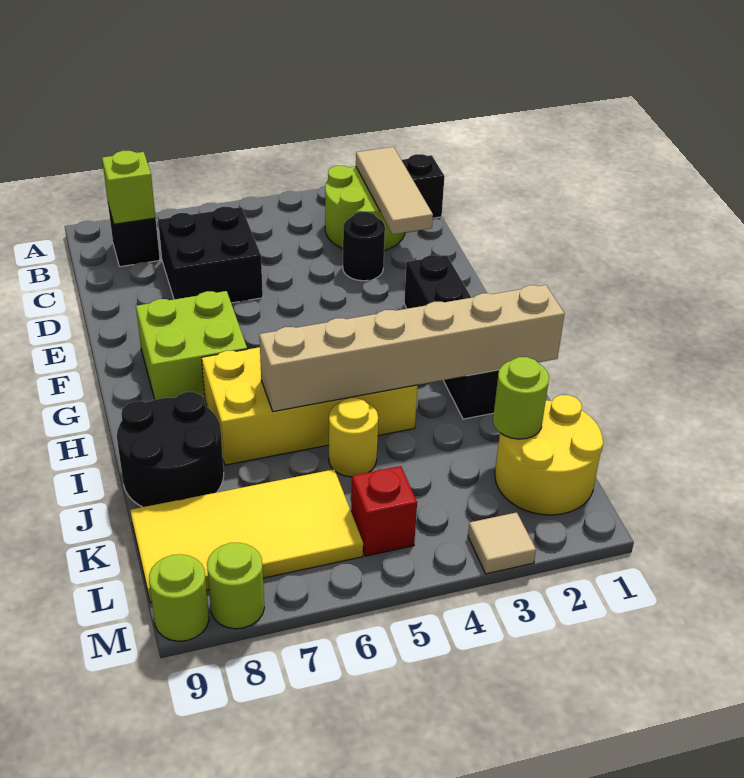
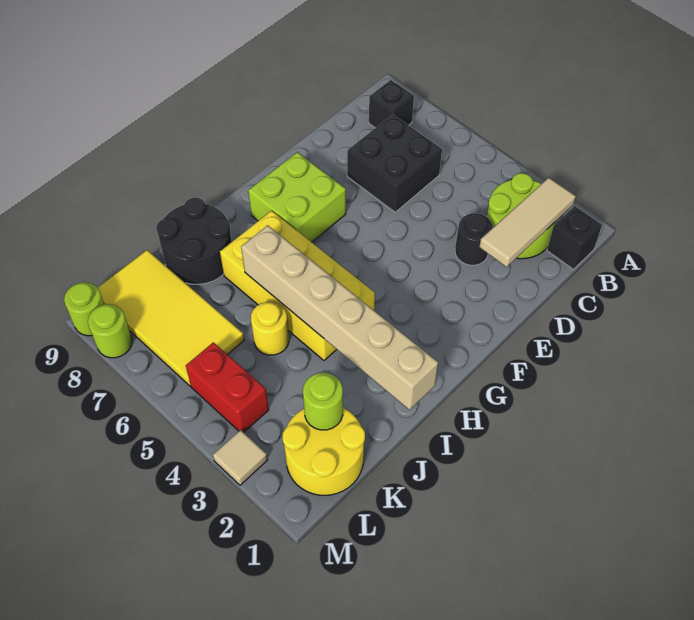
lime 1x1 brick [102,151,156,224] -> none
black 1x4 brick [404,255,499,419] -> none
red 1x1 brick [351,466,417,556] -> red 1x2 brick [186,342,269,433]

